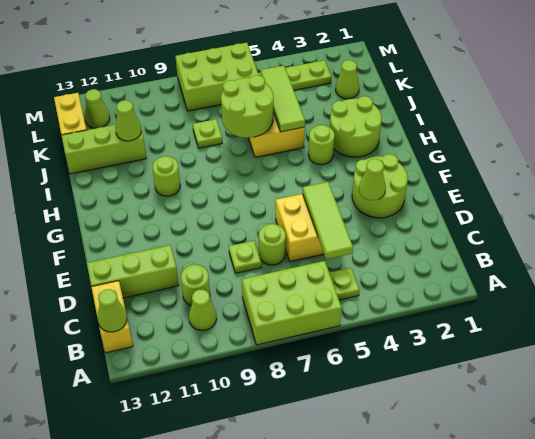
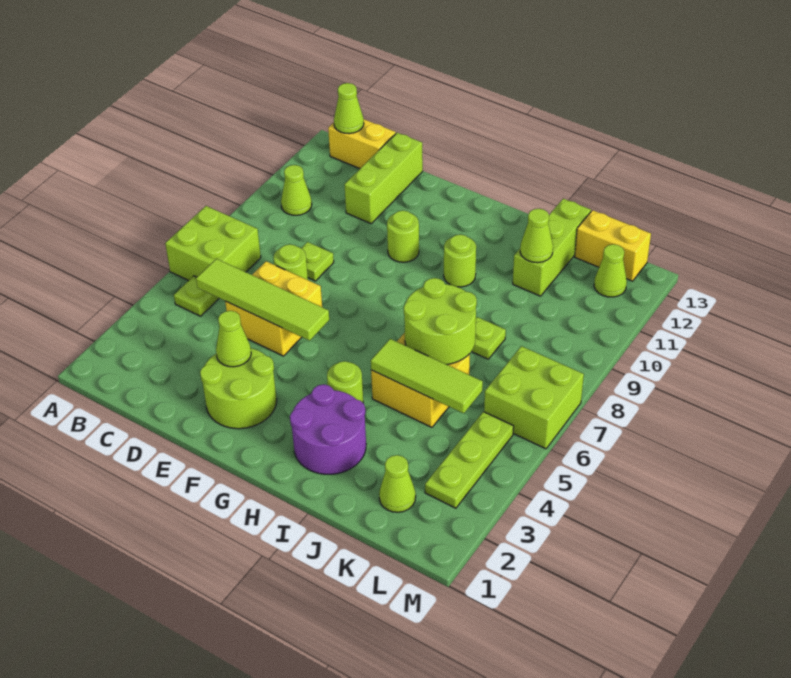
lime 2x3 brick [242,261,342,345] -> lime 2x2 brick [165,206,261,281]
lime 1x3 tile [303,182,353,259] -> lime 1x4 tile [196,259,329,341]
lime 1x1 round brick [181,265,210,305] -> lime 1x1 round brick moved to [387,210,419,262]
lime 2x2 round brick [330,96,382,157] -> purple 2x2 round brick [290,384,366,474]
lime 2x3 brick [175,43,259,111] -> lime 2x2 brick [484,346,584,449]

